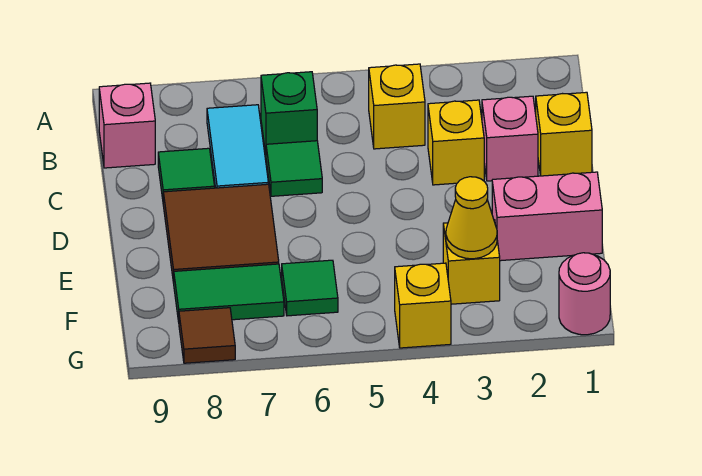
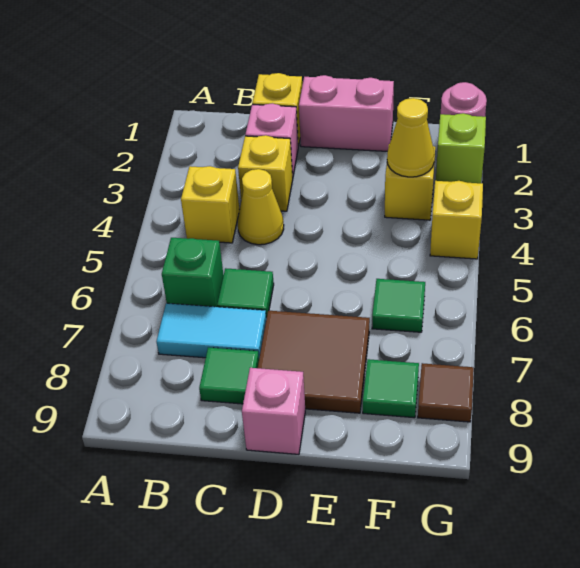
pink 1x1 brick [99,83,155,168] -> pink 1x1 brick moved to [242,368,305,454]
none -> yellow 1x1 cone [238,169,284,245]
pink 1x2 brick [492,172,602,261] -> pink 1x2 brick turned to [299,75,394,151]
green 1x2 tile [174,264,284,322] -> green 1x1 tile [363,359,419,418]
none -> lime 1x1 brick [436,113,486,183]

